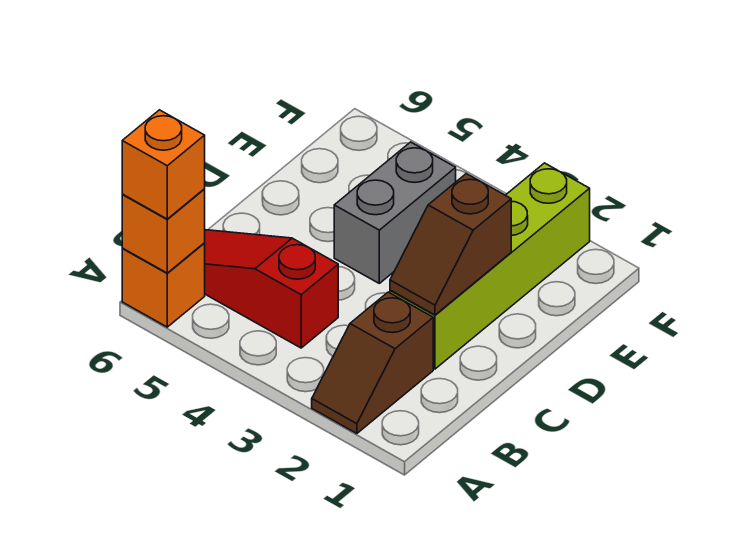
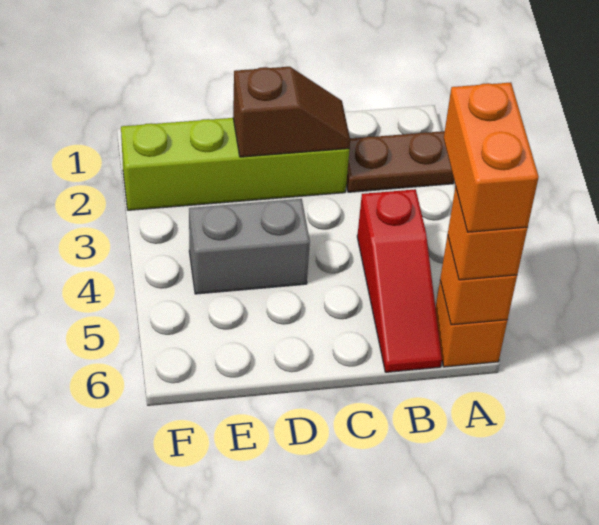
brown 1x2 slope [312,292,433,434] -> brown 1x2 plate [346,131,454,192]
none -> orange 1x2 brick [444,83,539,232]

